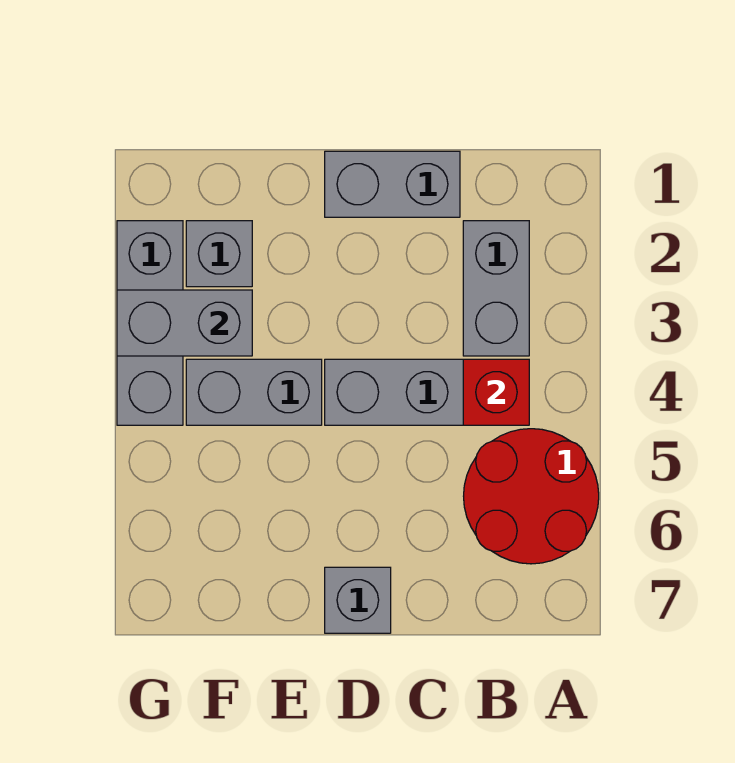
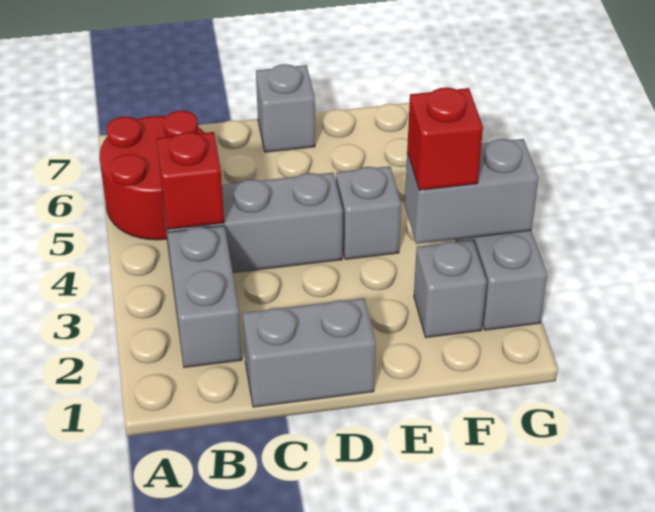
grey 1x2 brick [186,359,322,425] -> grey 1x1 brick [336,166,401,259]
none -> red 1x1 brick [407,88,483,190]

